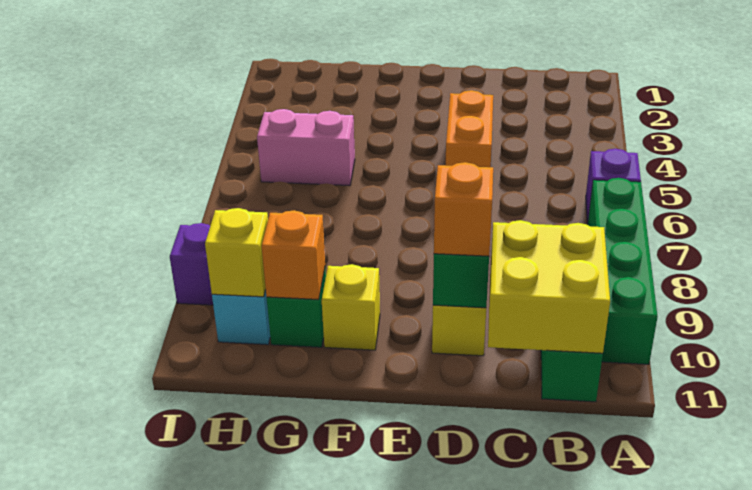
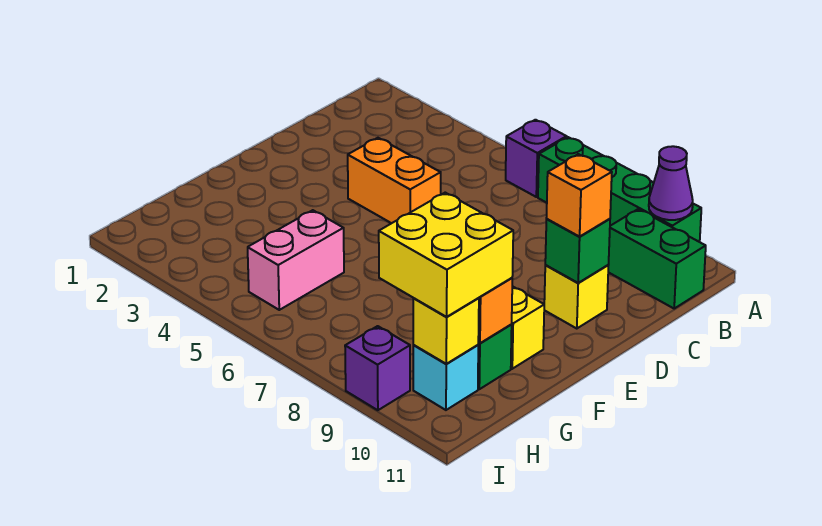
none -> purple 1x1 cone [649,146,693,220]
yellow 2x2 brick [488,220,610,353] -> yellow 2x2 brick moved to [379,193,513,317]

